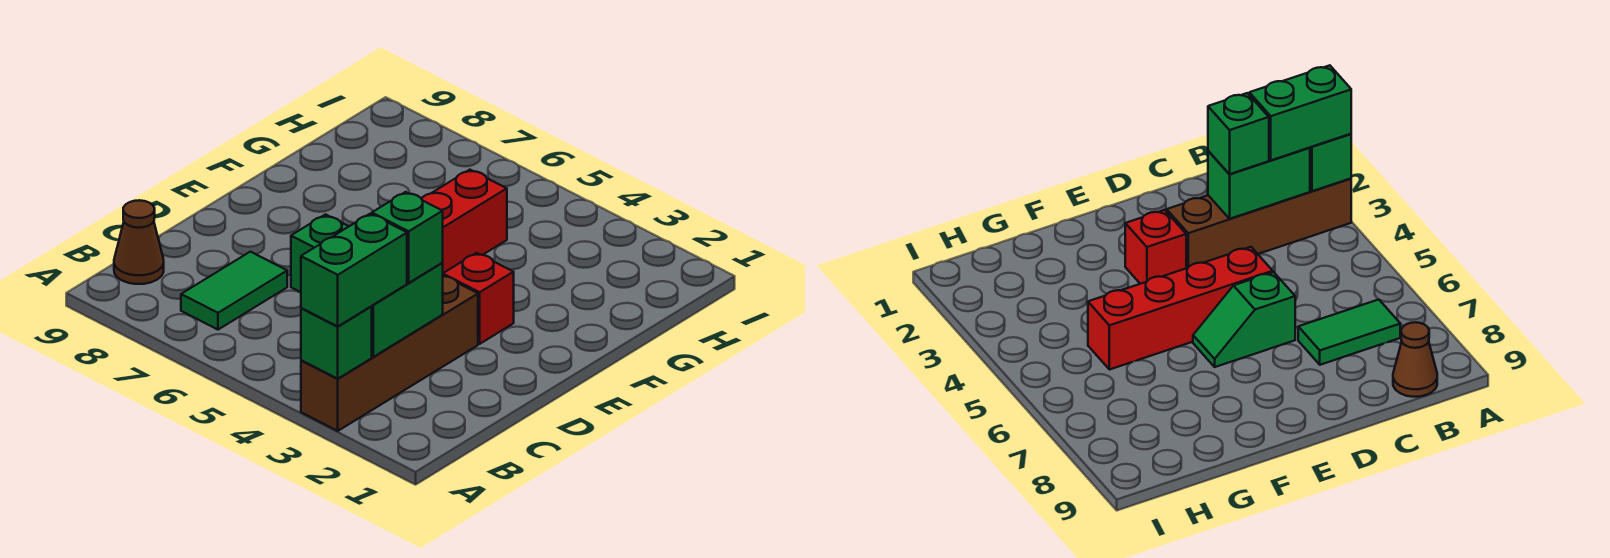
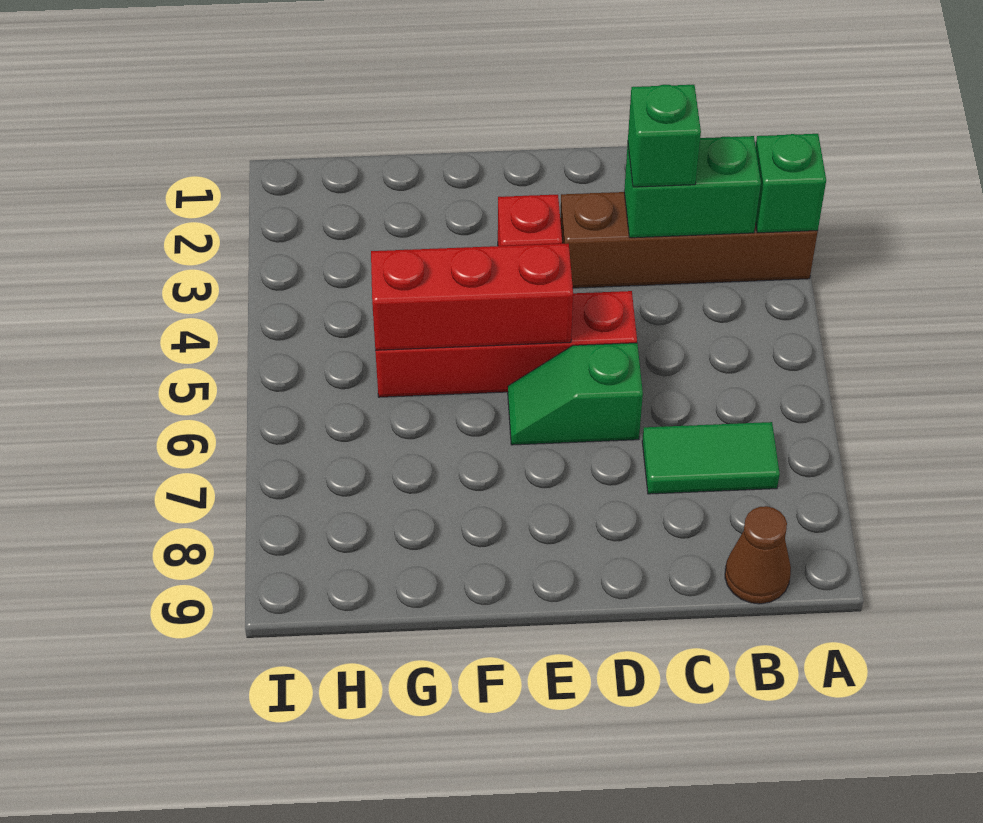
green 1x2 brick [301,214,407,326] -> none
none -> red 1x3 brick [371,243,573,350]

